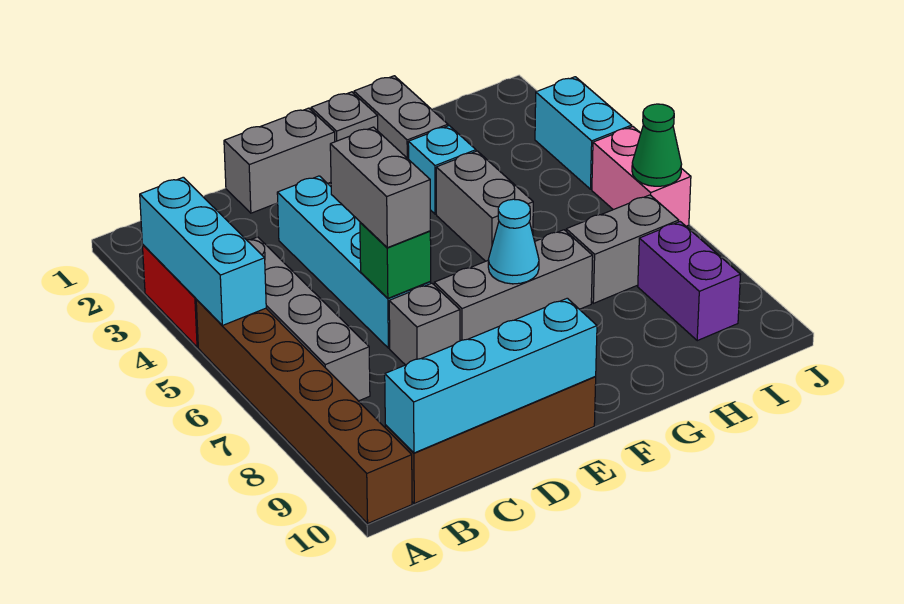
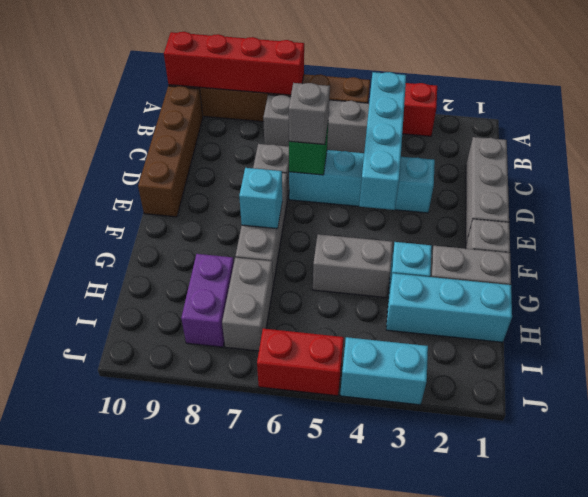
cyan 1x3 brick [140,177,266,325] -> cyan 1x3 brick moved to [386,273,512,342]
none -> red 1x4 brick [164,32,304,95]
cyan 1x4 brick [385,298,597,453] -> cyan 1x4 brick moved to [359,72,406,210]
grey 1x2 brick [224,108,335,213] -> grey 1x3 brick [466,137,509,242]
grey 1x2 brick [330,127,430,248] -> grey 1x1 brick [289,83,330,145]
cyan 1x1 cone [488,199,539,284] -> cyan 1x1 brick [239,168,282,229]
purple 1x2 brick [638,222,741,341] -> purple 1x2 brick turned to [181,254,234,347]
pink 1x2 brick [592,127,691,226] -> red 1x2 brick [257,329,344,396]
green 1x1 cone [632,104,682,186] -> none

